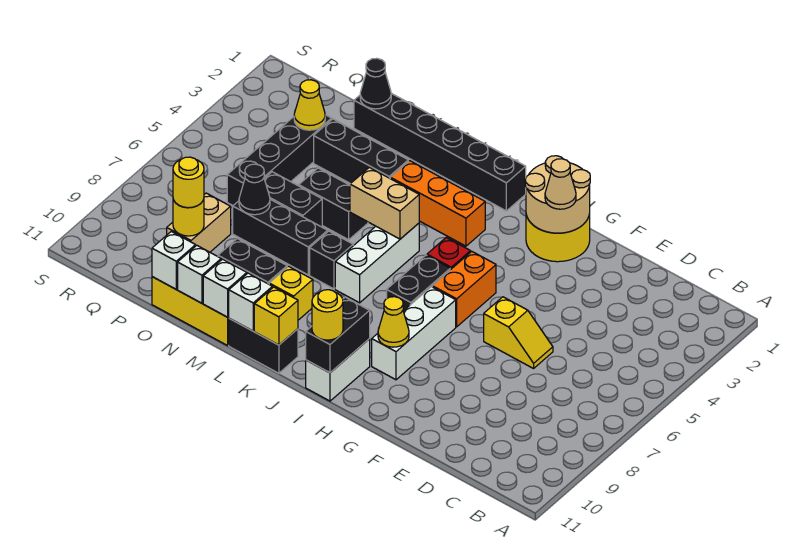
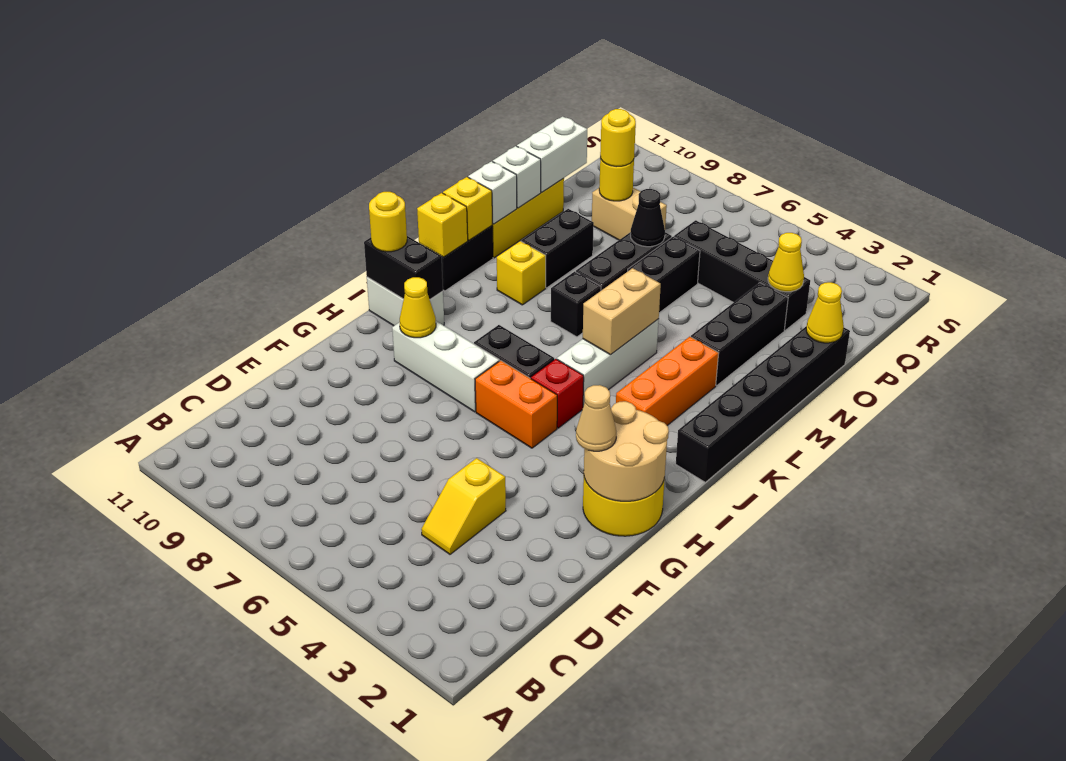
yellow 1x2 slope [484,297,553,368] -> yellow 1x2 slope moved to [421,458,506,554]
white 1x3 brick [335,223,419,303] -> white 1x3 brick turned to [557,319,659,406]
white 1x1 brick [229,273,272,331] -> yellow 1x1 brick [443,177,493,240]
black 1x2 brick [299,168,368,240] -> none
black 1x1 cone [360,58,391,109] -> yellow 1x1 cone [806,282,844,343]
white 1x1 brick [152,232,196,289] -> white 1x2 brick [517,116,587,192]

